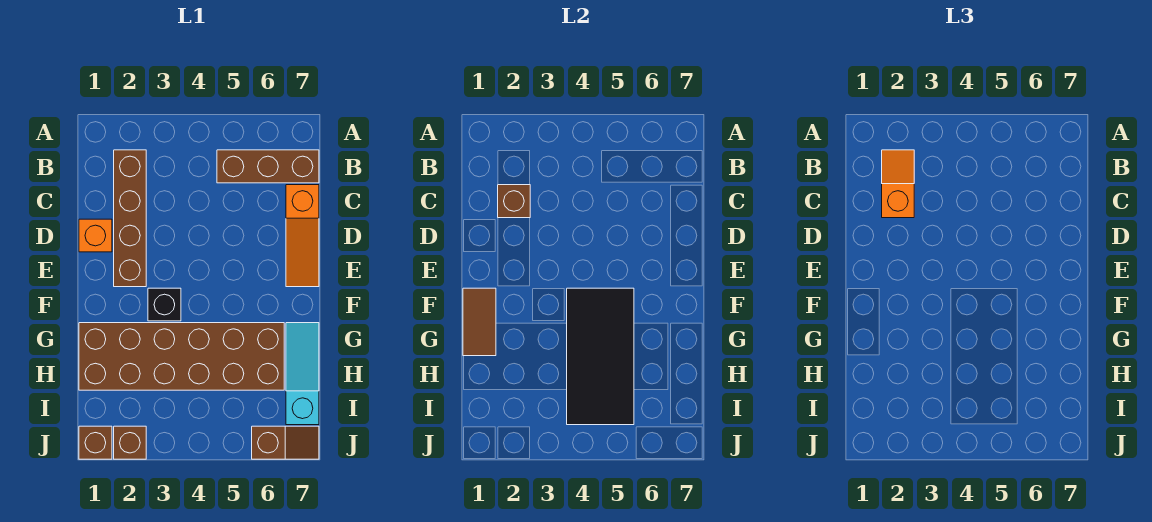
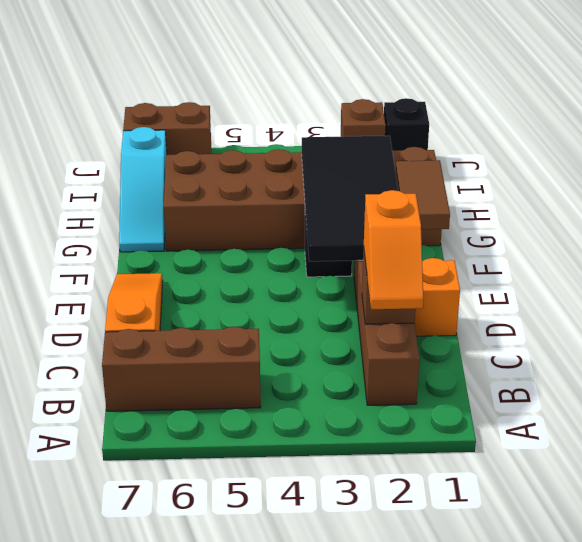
black 2x4 tile [567,288,634,425] -> black 2x4 tile moved to [302,136,398,261]
brown 1x1 brick [79,426,112,459] -> black 1x1 brick [384,98,429,151]
brown 1x2 slope [252,426,319,459] -> brown 1x2 brick [123,102,211,155]

